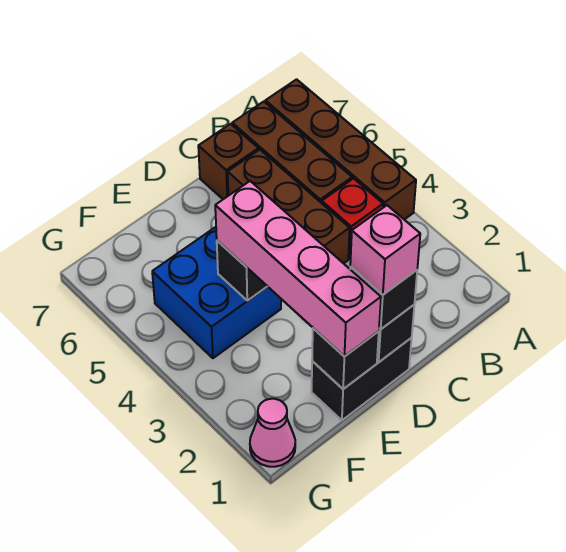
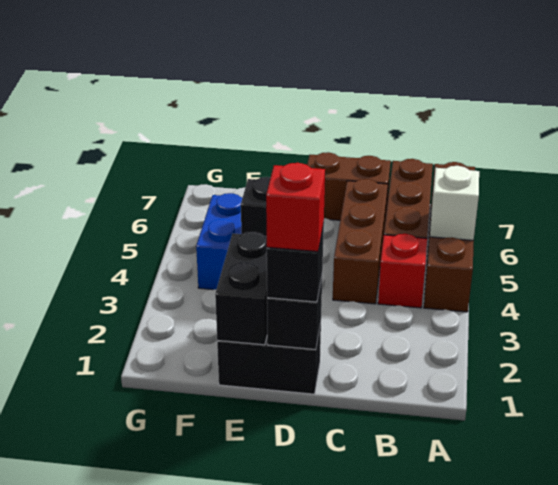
none -> white 1x1 brick [430,166,479,240]
brown 1x1 brick [198,124,258,199] -> brown 1x2 brick [307,152,391,220]
pink 1x1 brick [350,205,420,295] -> red 1x1 brick [266,163,325,252]
black 1x1 brick [312,328,379,389] -> black 1x2 brick [215,232,267,345]
pink 1x4 brick [215,181,381,357] -> none
pink 1x1 cone [250,399,295,467] -> none

